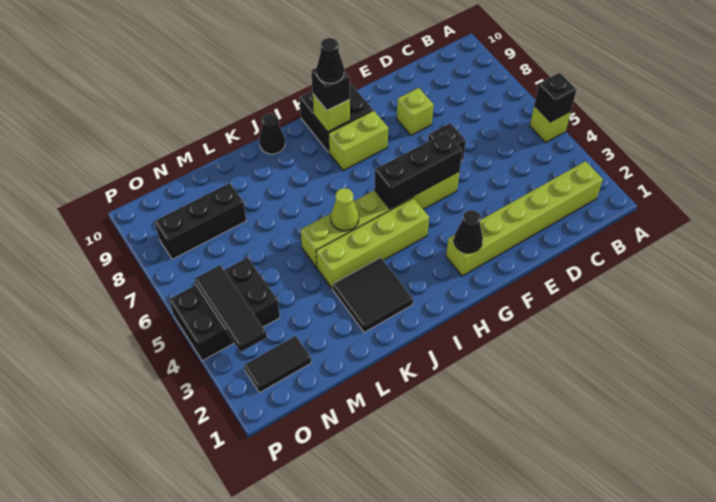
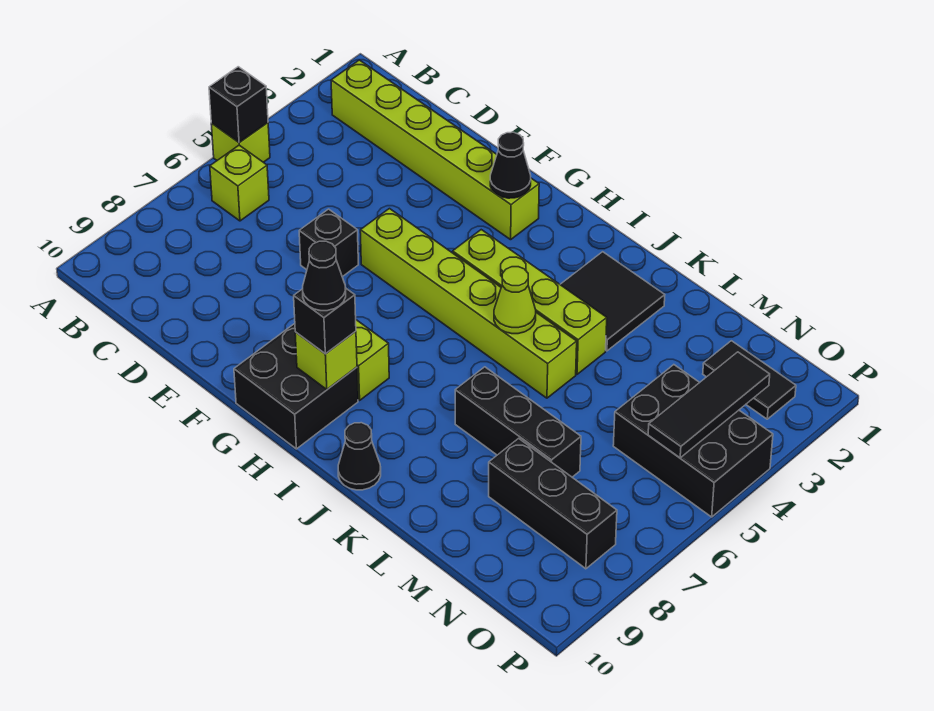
lime 1x1 brick [397,88,434,135] -> lime 1x1 brick moved to [210,145,269,221]
black 1x3 brick [374,132,462,209] -> black 1x3 brick moved to [455,367,581,477]

